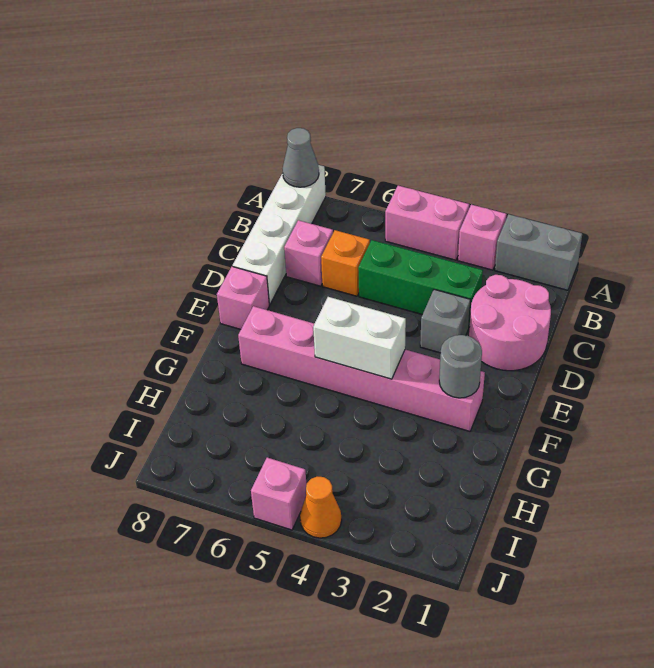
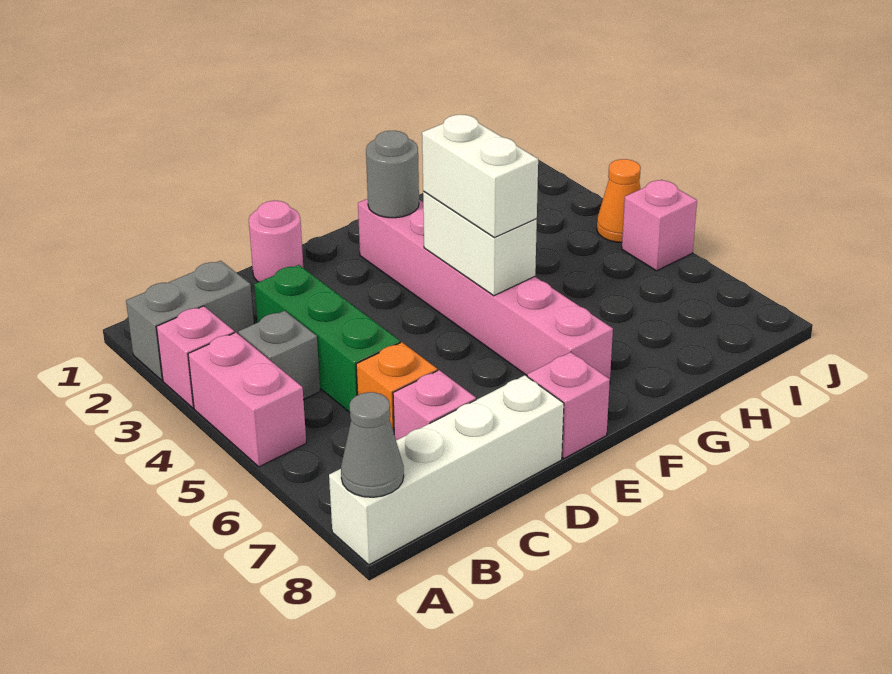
grey 1x2 brick [495,214,582,290] -> grey 1x2 brick turned to [126,261,254,380]
pink 2x2 round brick [469,275,551,371] -> pink 1x1 round brick [249,201,303,282]
grey 1x1 brick [420,289,470,353] -> grey 1x1 brick moved to [238,311,320,400]
none -> white 1x2 brick [422,115,538,238]

